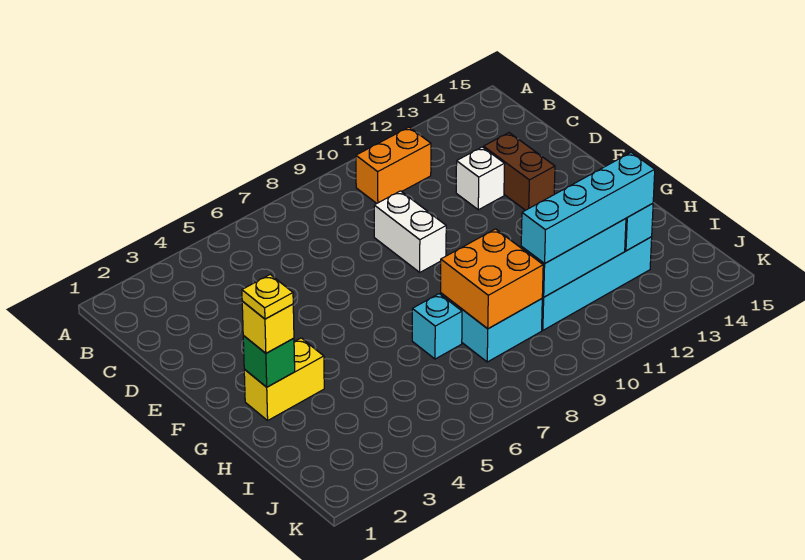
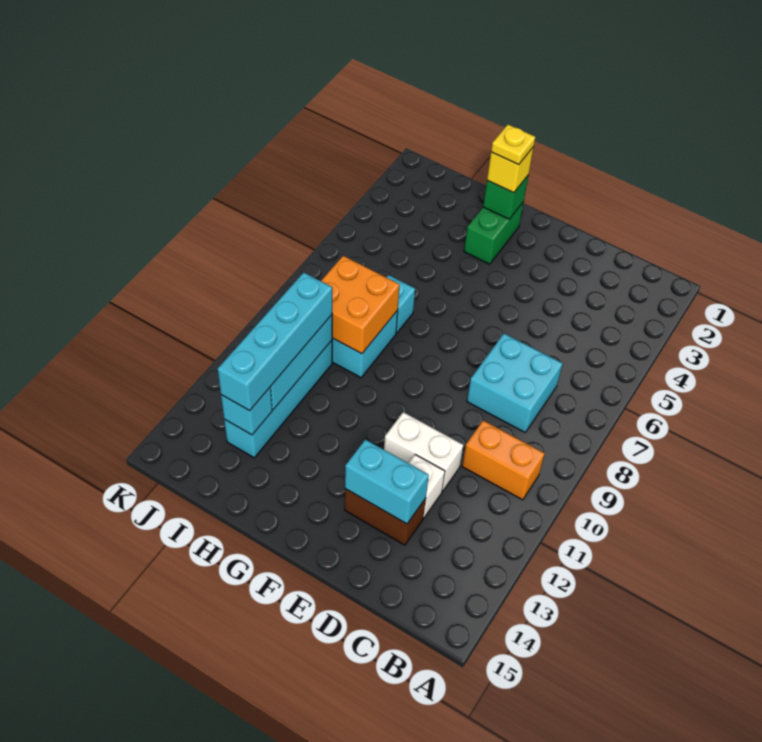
orange 1x2 brick [356,127,431,203] -> orange 1x2 brick turned to [462,420,545,500]
none -> cyan 2x2 brick [467,334,563,432]
white 1x2 brick [374,191,446,272] -> white 1x2 brick moved to [384,412,463,491]
none -> cyan 1x2 brick [345,440,429,524]
yellow 1x2 brick [244,338,324,420] -> green 1x2 brick [464,203,523,264]

